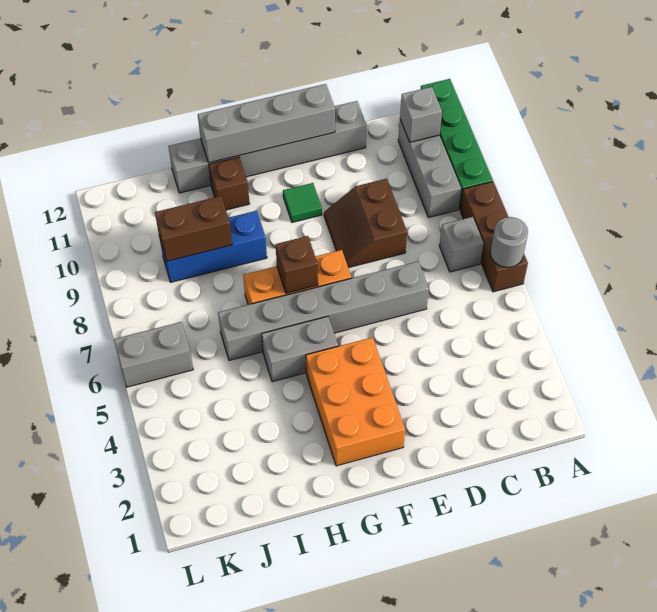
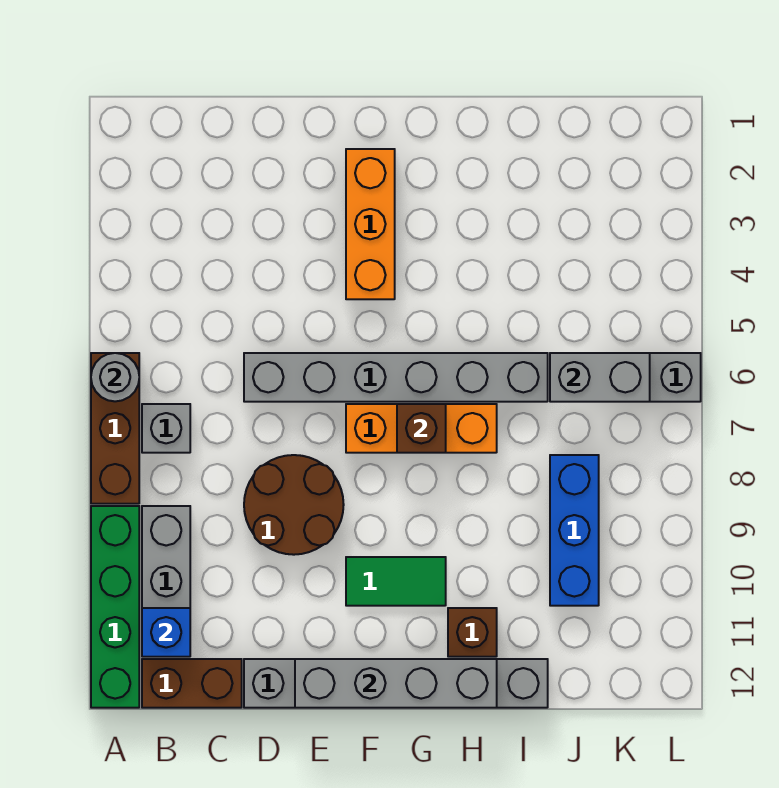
grey 1x1 brick [400,87,442,142] -> blue 1x1 brick [142,608,190,657]
brown 2x2 slope [324,179,407,268] -> brown 2x2 round brick [244,455,344,555]
orange 2x3 brick [306,337,405,466] -> orange 1x3 brick [346,149,395,299]
green 1x1 tile [283,183,322,222] -> green 1x2 tile [346,557,446,606]
grey 1x2 brick [262,316,338,382] -> grey 1x2 brick moved to [550,353,650,402]
blue 1x3 brick [159,211,267,282] -> blue 1x3 brick turned to [550,455,599,606]
brown 1x2 brick [155,196,232,261] -> brown 1x2 brick moved to [142,659,242,708]

